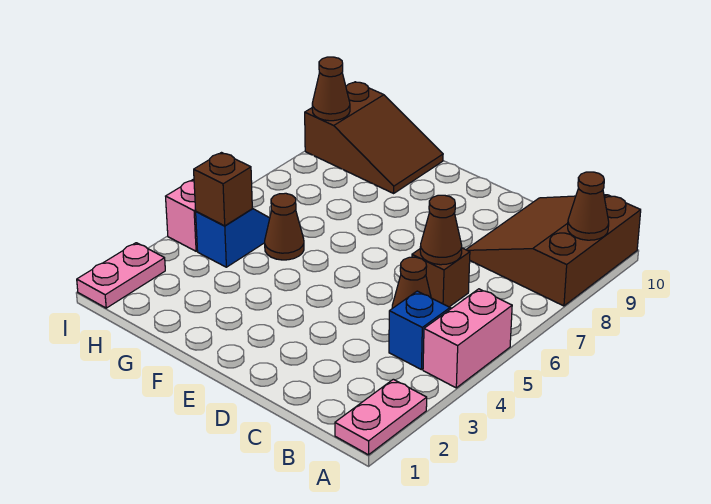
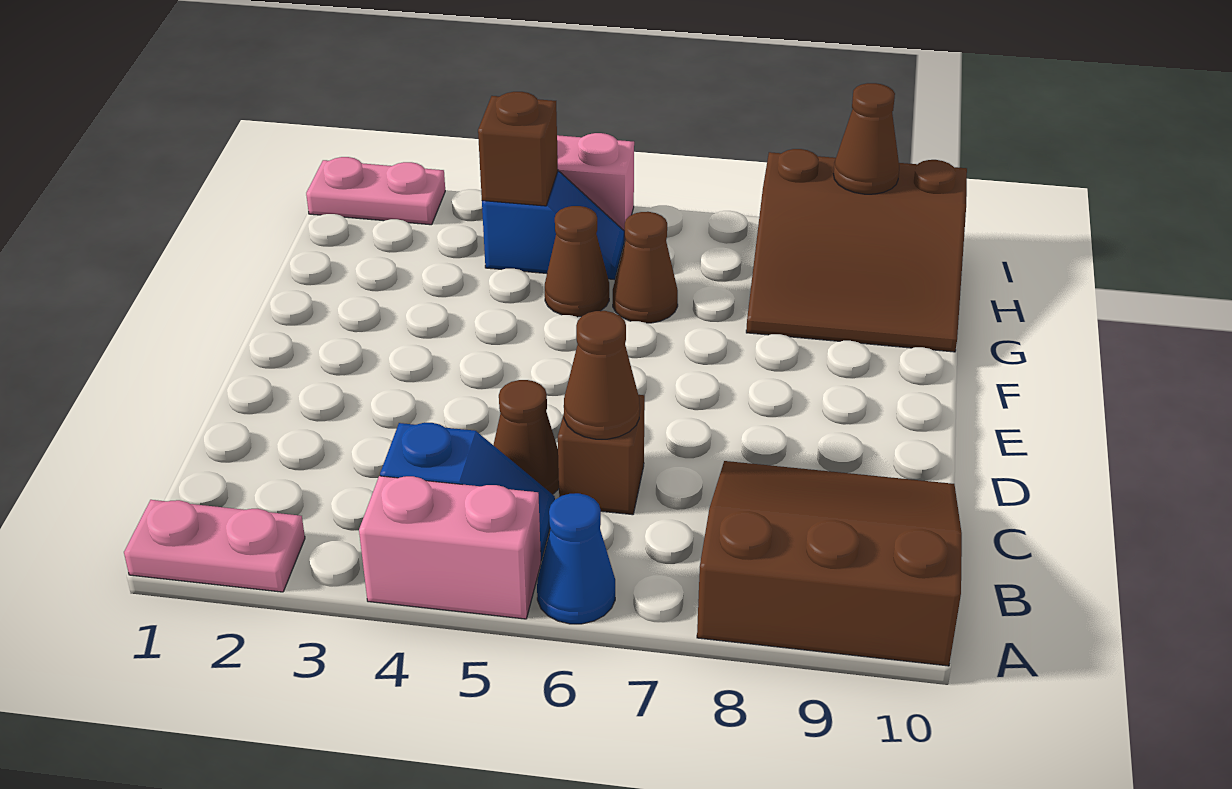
none -> blue 1x1 cone [537,493,615,624]
brown 1x1 cone [568,172,609,240] -> brown 1x1 cone moved to [613,212,678,323]
brown 2x3 slope [305,82,443,193] -> brown 3x3 slope [746,149,967,352]

